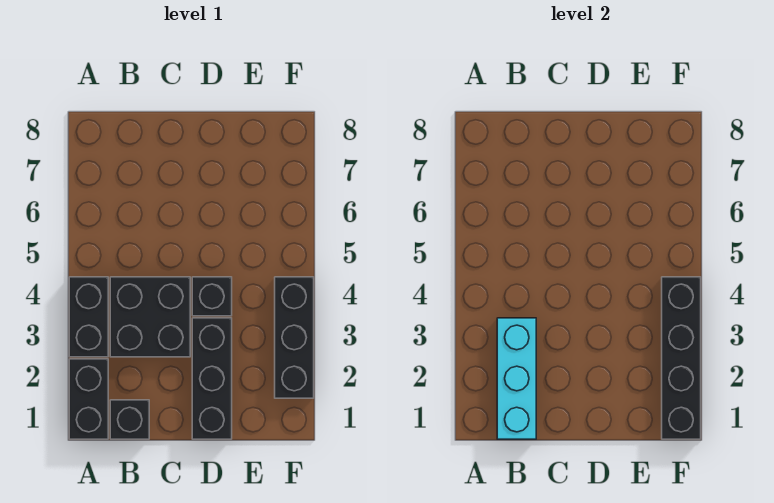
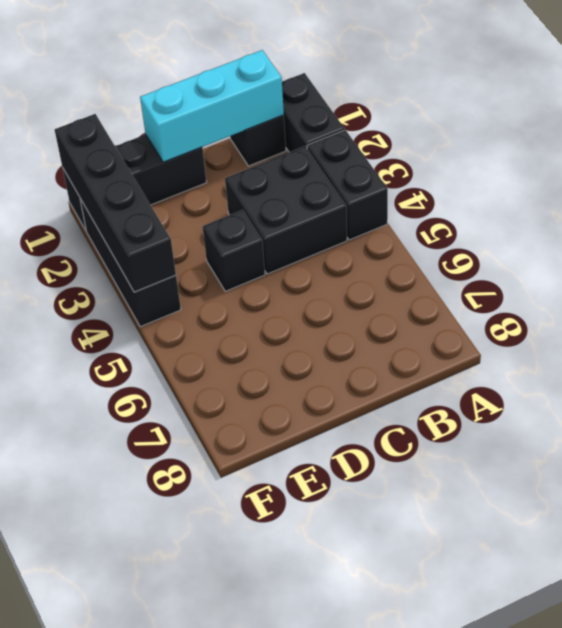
cyan 1x3 brick [497,318,536,439] -> cyan 1x3 brick turned to [140,50,284,162]
black 1x3 brick [192,318,232,439] -> black 1x3 brick turned to [63,134,207,230]

